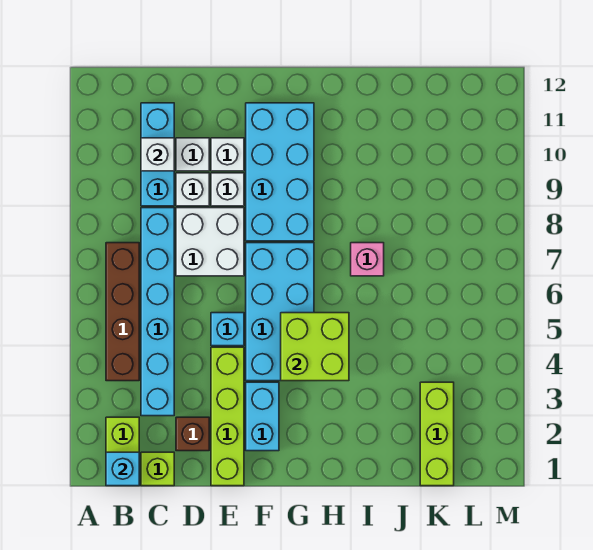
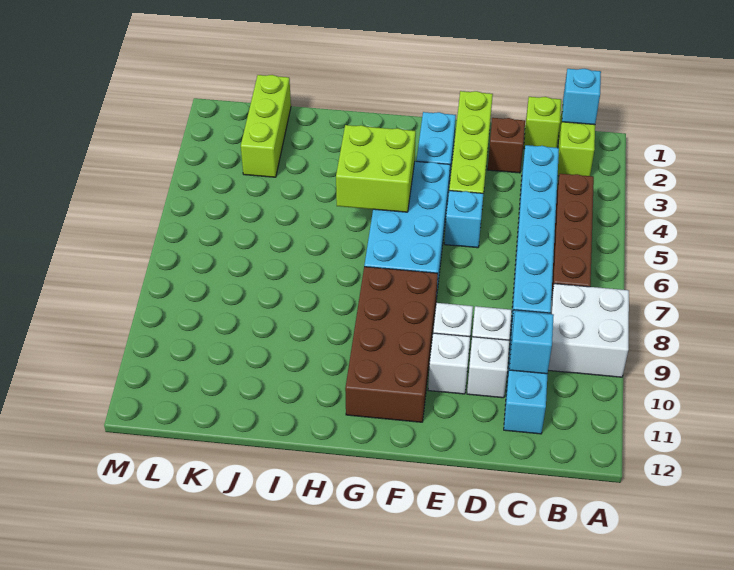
white 1x1 brick [141,138,174,171] -> cyan 1x1 brick [509,311,554,374]
white 2x2 brick [176,208,244,276] -> white 2x2 brick moved to [548,284,629,377]
cyan 2x4 brick [246,103,314,241] -> brown 2x4 brick [345,267,438,422]
pink 1x1 brick [351,243,384,276] -> none

